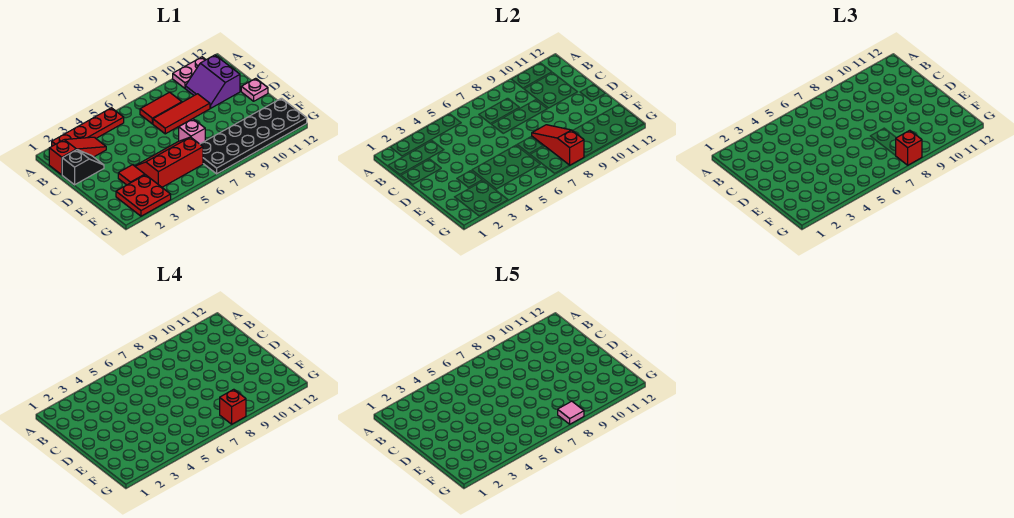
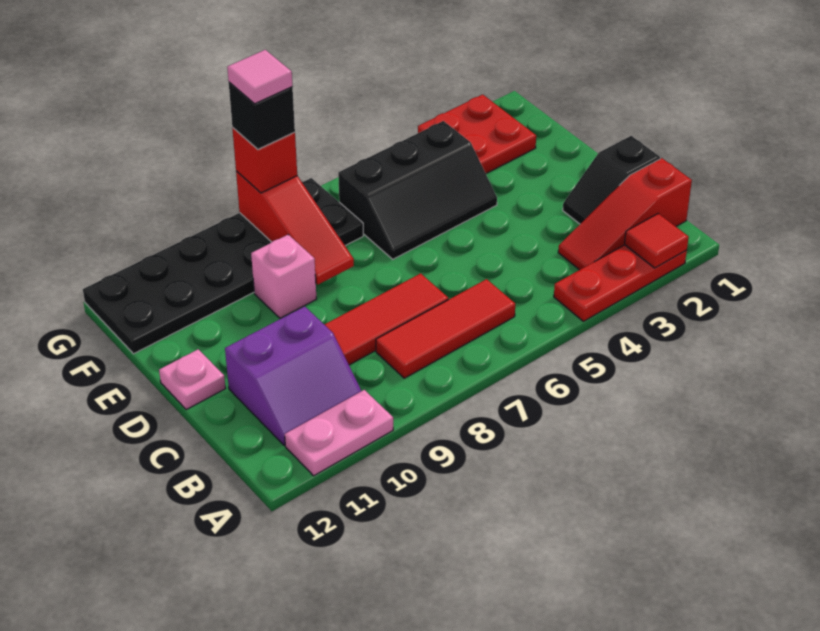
red 1x4 plate [52,108,124,146] -> red 1x3 plate [554,245,687,321]
red 1x2 tile [140,92,182,124] -> red 1x3 tile [376,279,515,378]
purple 2x2 slope [185,55,240,108] -> purple 2x2 slope turned to [225,306,361,445]
red 1x1 tile [118,165,145,185] -> red 1x1 tile moved to [625,214,689,268]
red 2x3 slope [135,137,203,187] -> black 2x3 slope [338,121,497,259]
pink 1x1 brick [179,119,205,144] -> pink 1x1 brick moved to [251,235,316,318]
red 1x1 brick [220,389,246,424] -> black 1x1 brick [229,82,295,149]

